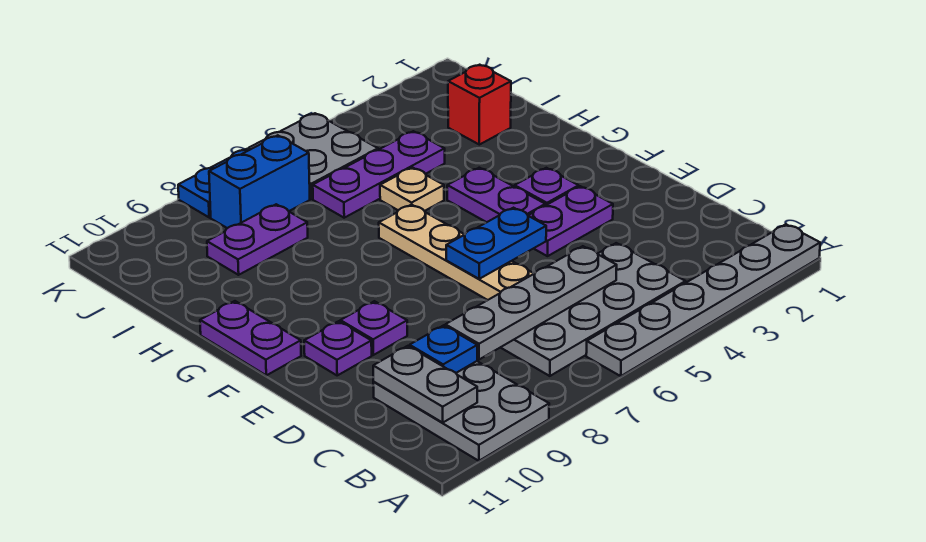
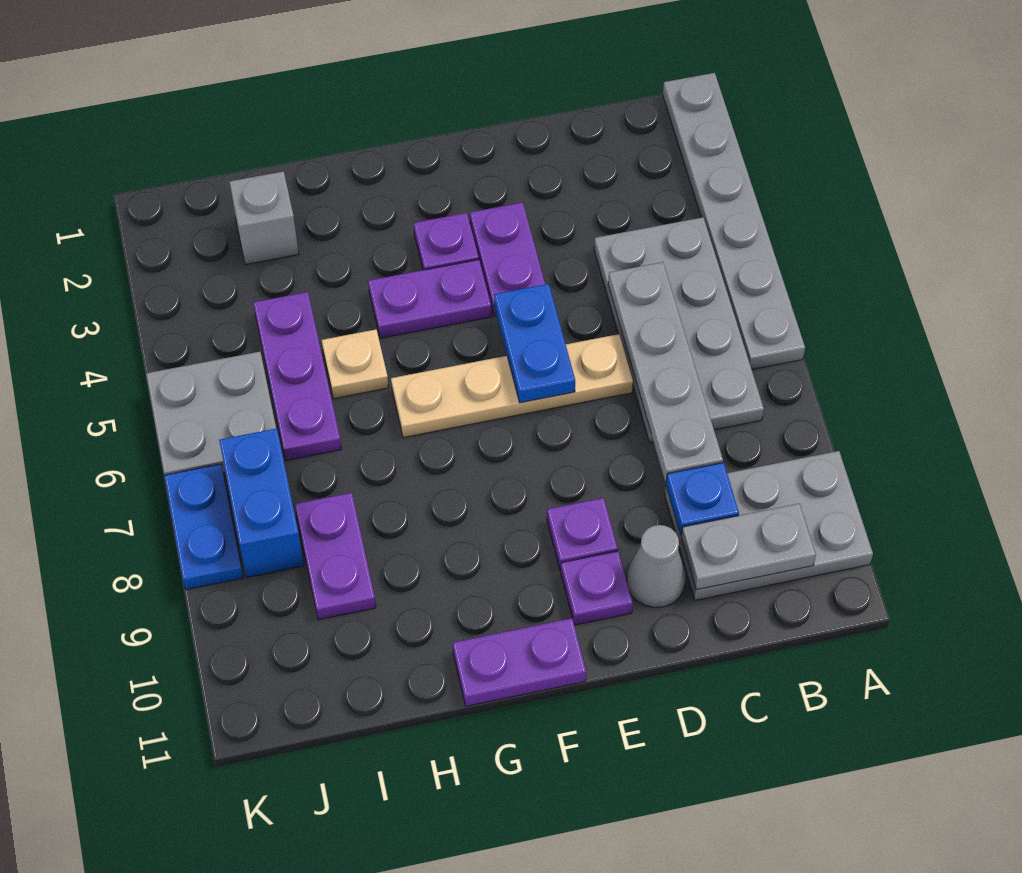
none -> grey 1x1 cone [627,525,686,607]
red 1x1 brick [448,65,511,145] -> grey 1x1 brick [229,171,299,265]

